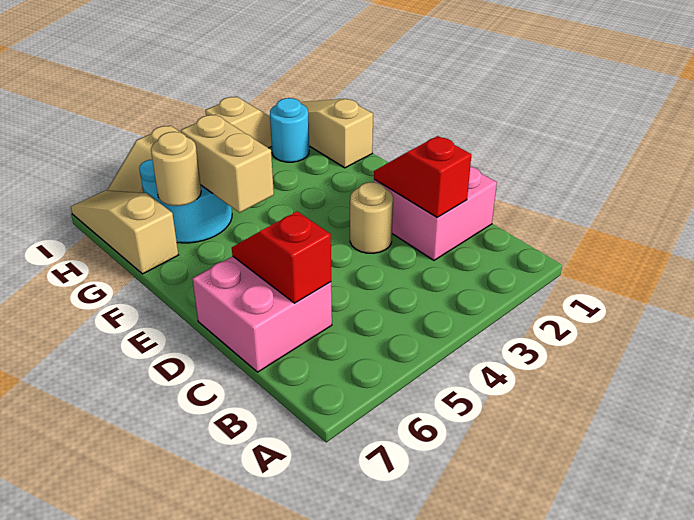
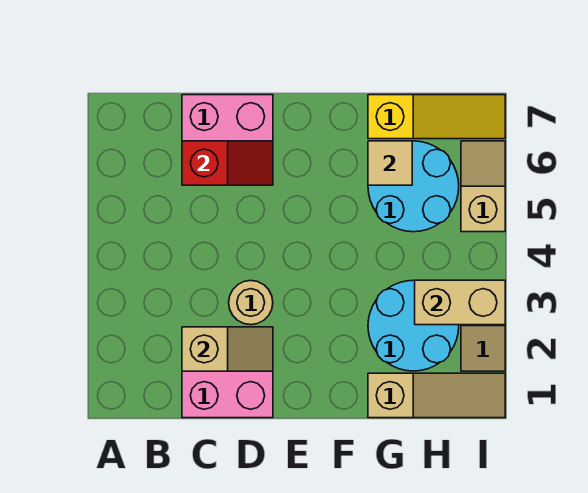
red 1x2 slope [374,136,471,217] -> tan 1x2 slope [182,327,273,371]
tan 1x2 brick [181,114,274,213] -> tan 1x2 brick moved to [415,280,505,325]
tan 1x1 round brick [151,132,201,206] -> tan 1x1 tile [368,141,412,185]
tan 1x3 slope [71,190,178,274] -> yellow 1x3 slope [368,95,505,139]
cyan 1x1 round brick [270,98,309,162] -> cyan 2x2 round brick [368,280,459,371]

